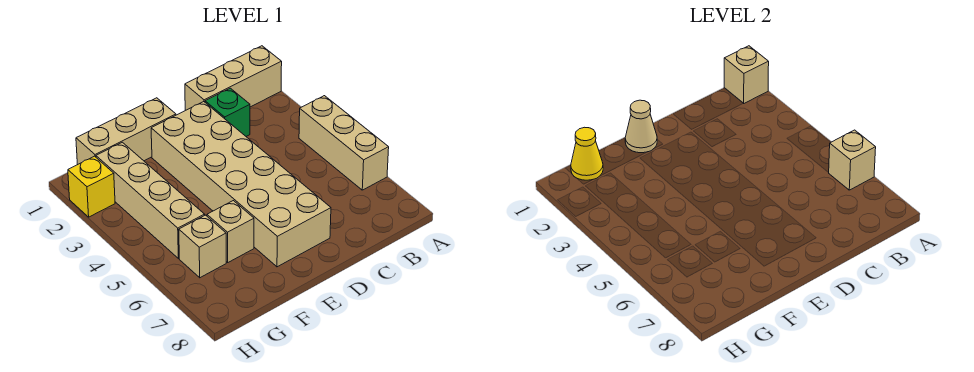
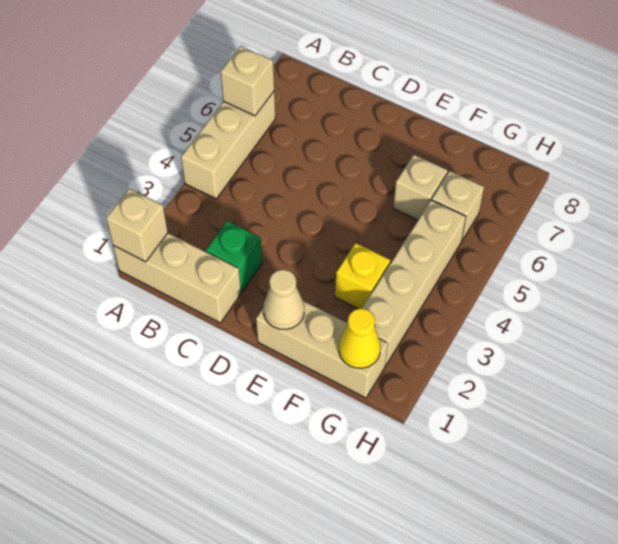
tan 2x6 brick [151,102,331,267] -> none
yellow 1x1 brick [68,156,115,217] -> yellow 1x1 brick moved to [335,243,391,309]

